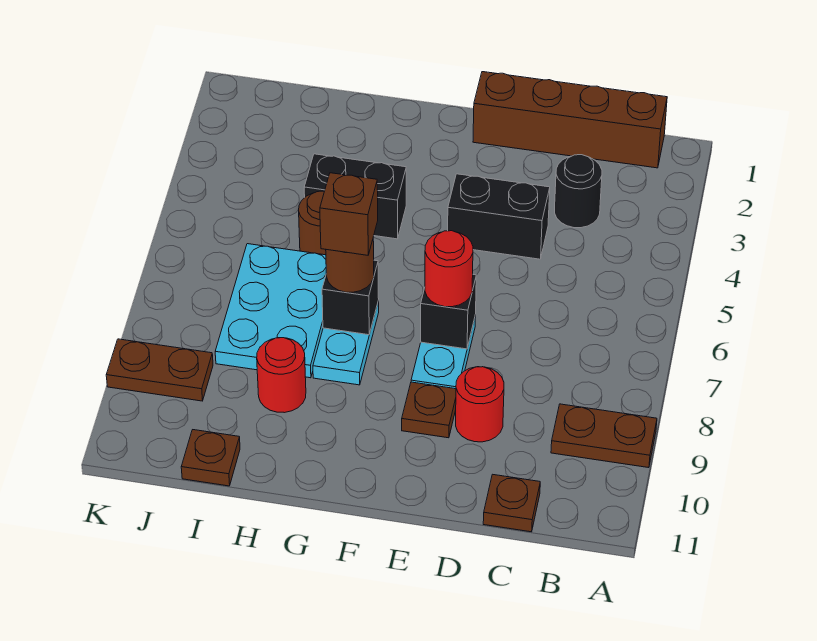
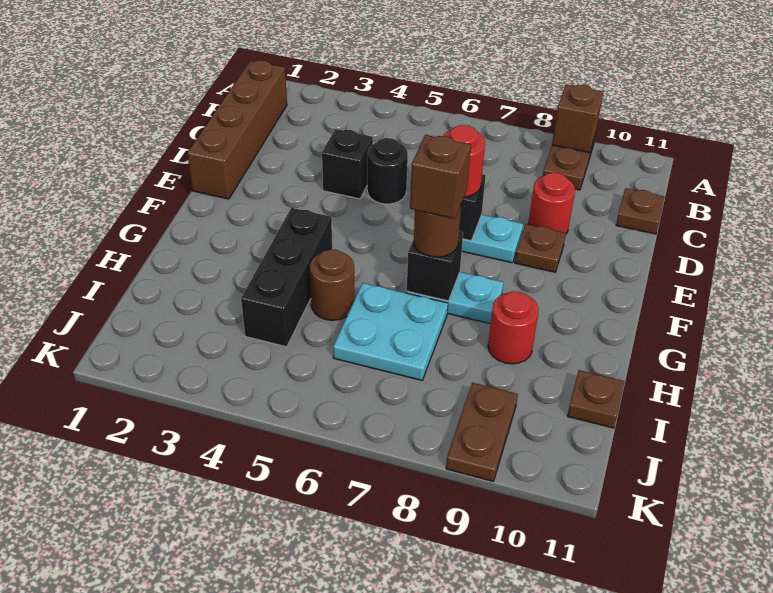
none -> brown 1x1 brick [552,85,603,153]
black 1x1 round brick [555,155,602,228] -> black 1x1 round brick moved to [367,138,408,204]
black 1x2 brick [448,174,550,259] -> black 1x1 brick [322,129,373,199]
black 1x2 brick [304,154,406,239] -> black 1x3 brick [241,208,332,347]
cyan 2x3 plate [215,244,326,378] -> cyan 2x2 plate [333,283,448,380]

